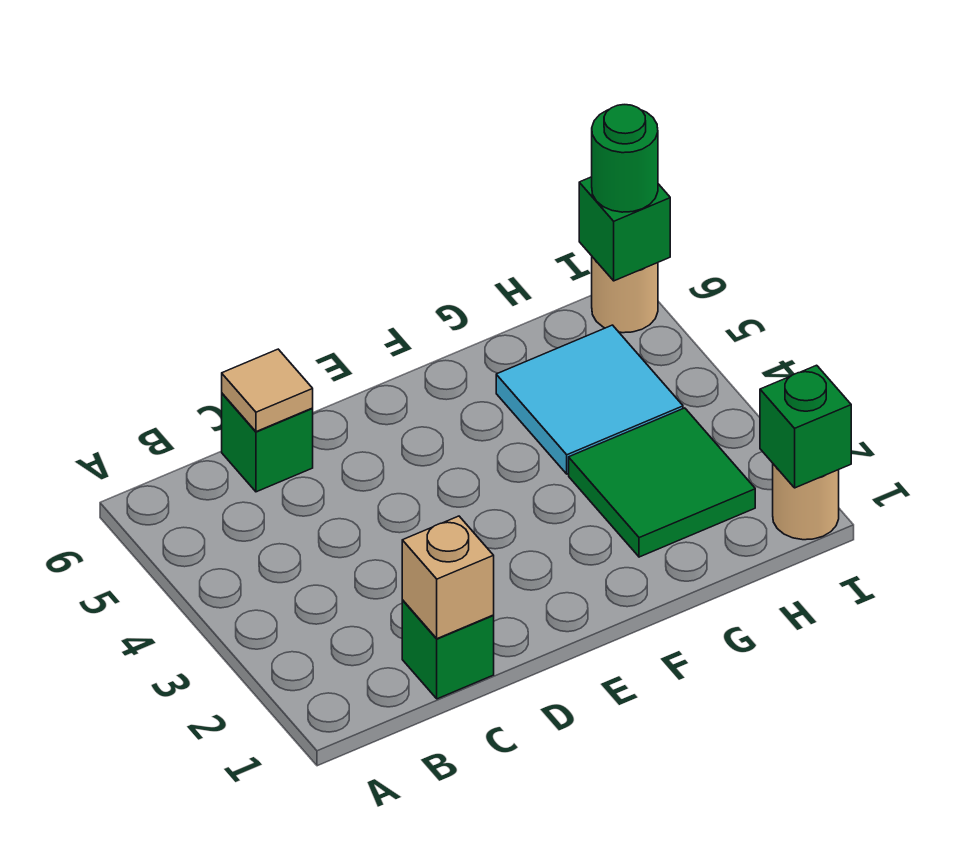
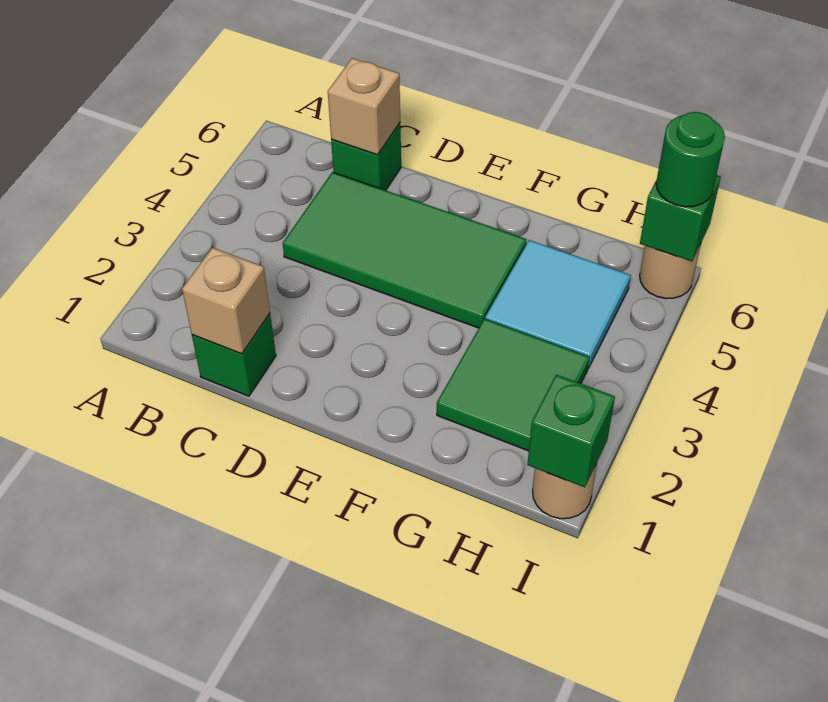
none -> green 2x4 tile [283,172,527,328]
tan 1x1 tile [222,349,313,432] -> tan 1x1 brick [328,58,400,155]

